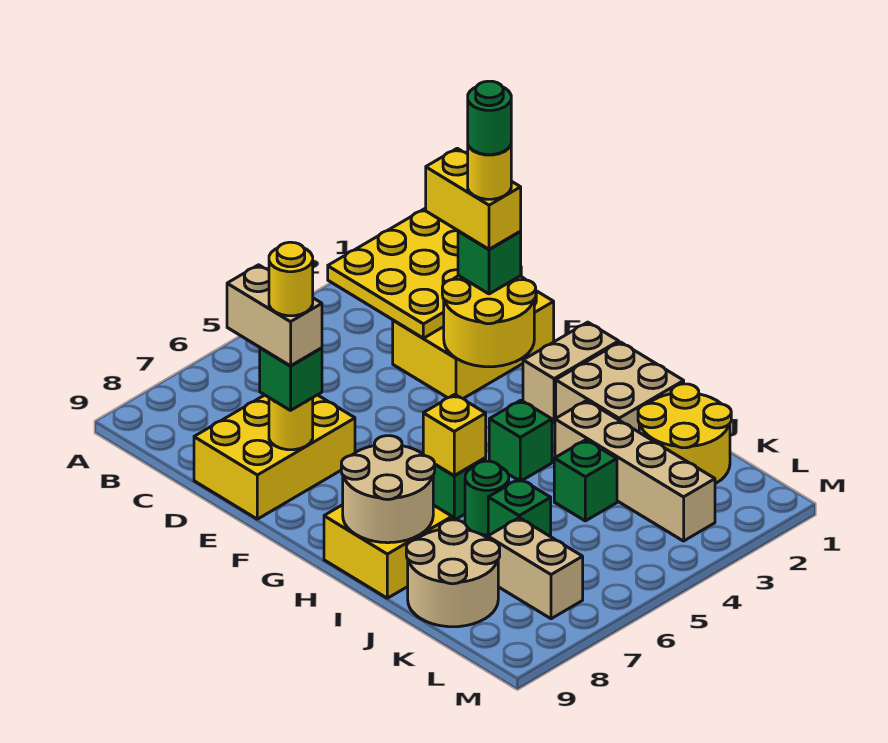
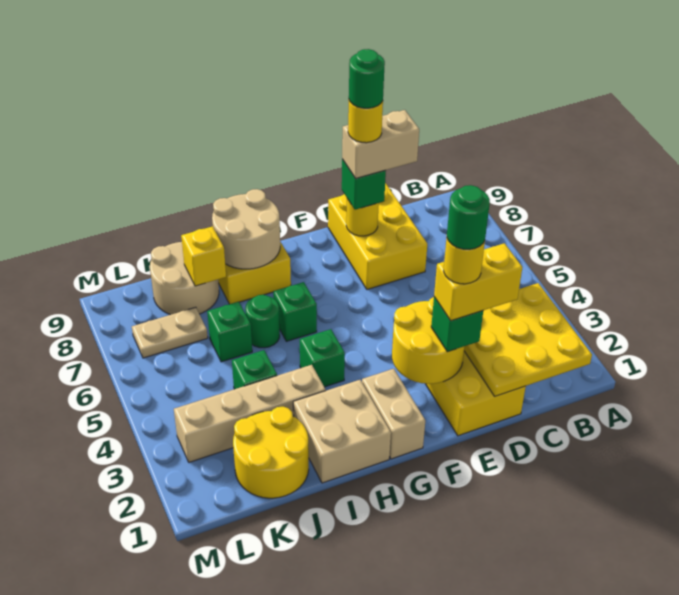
none -> green 1x1 round brick [349,49,385,108]
yellow 1x1 brick [423,394,486,475] -> yellow 1x1 brick moved to [181,226,226,286]
tan 1x2 brick [488,518,583,619] -> tan 1x2 plate [132,307,208,358]

